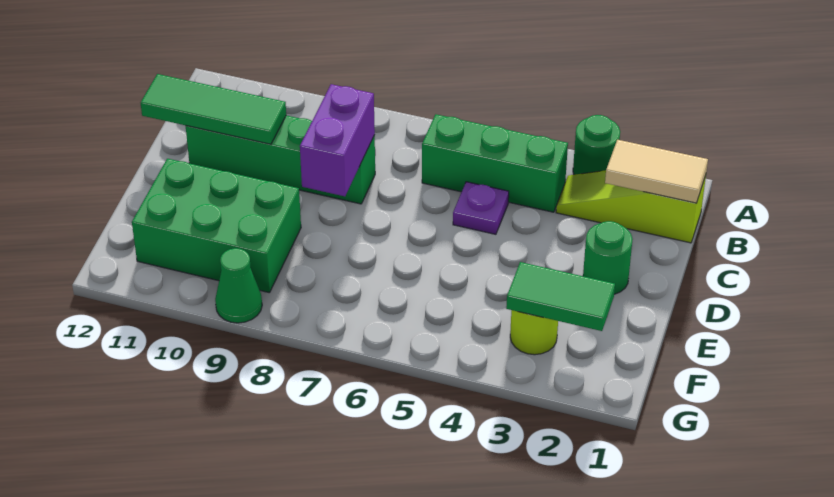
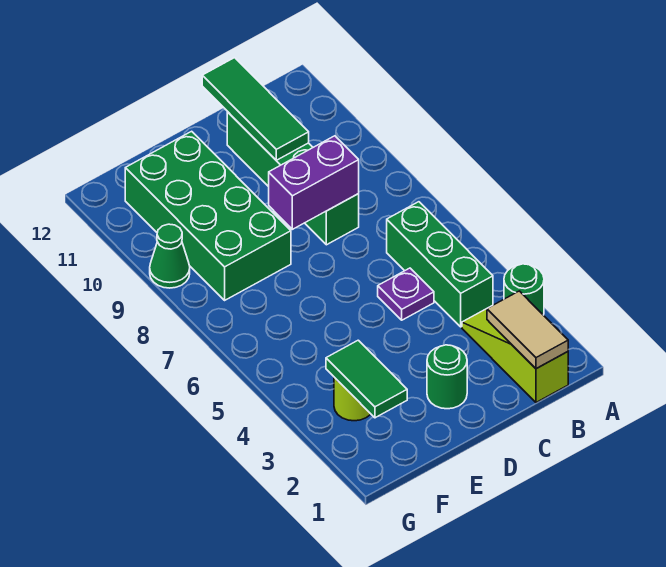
green 2x3 brick [132,159,301,293] -> green 2x4 brick [125,131,291,300]

